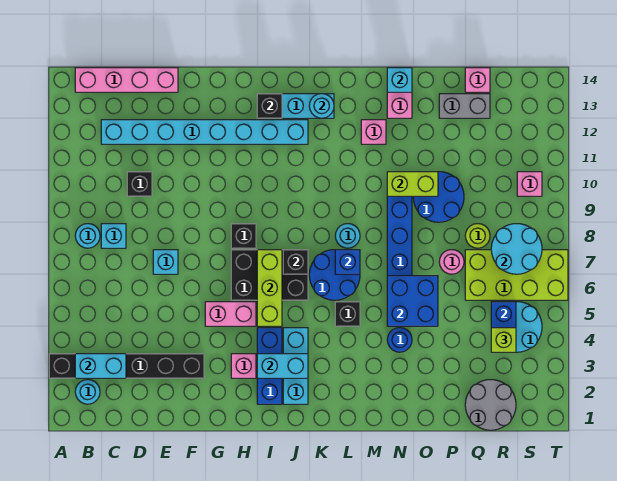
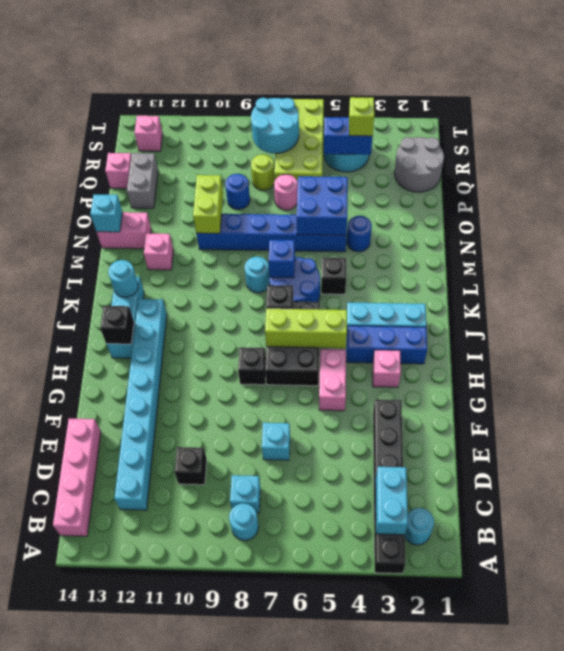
cyan 1x2 brick [257,354,308,378] -> none
blue 2x2 round brick [413,172,464,222] -> blue 1x1 round brick [225,174,250,209]
pink 1x1 brick [517,172,542,196] -> pink 1x1 brick moved to [135,116,163,151]

